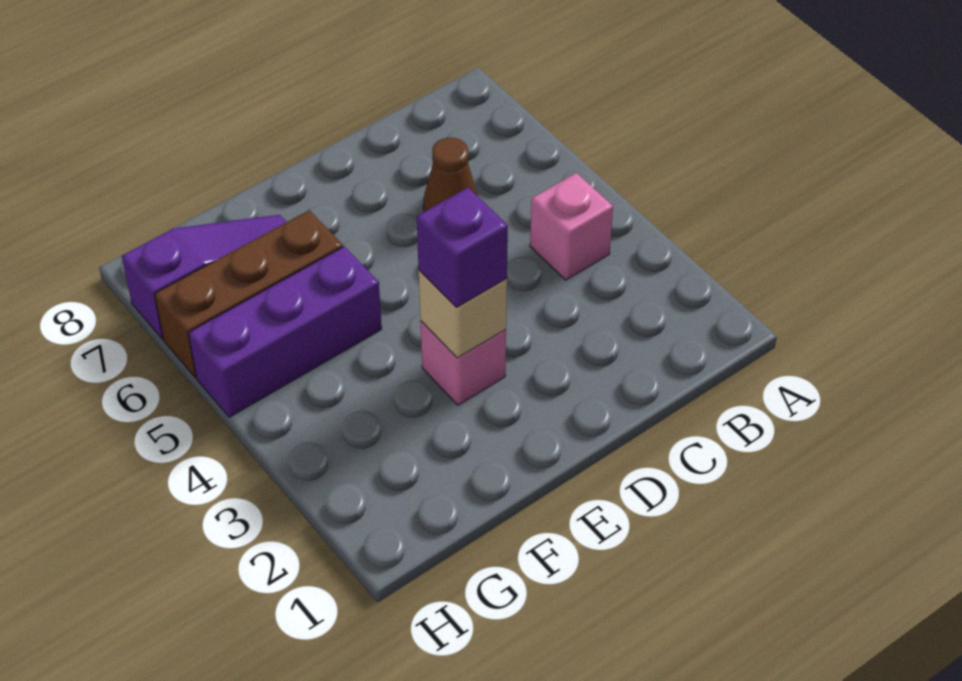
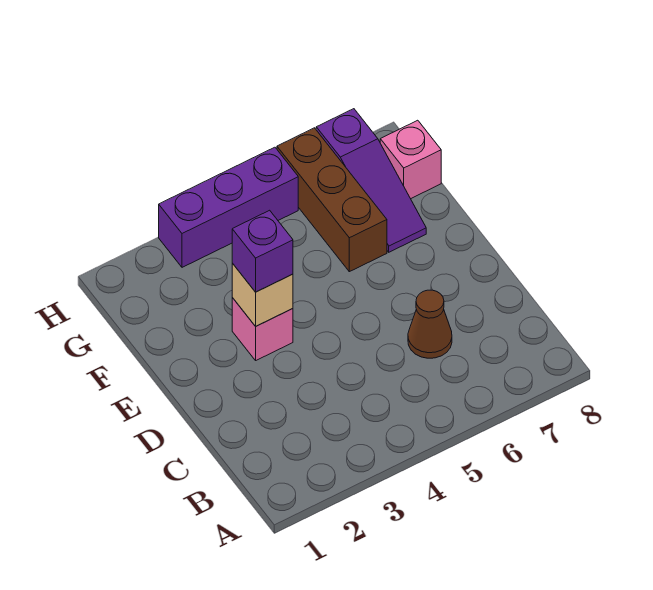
pink 1x1 brick [530,173,613,280] -> pink 1x1 brick moved to [380,120,441,199]
purple 1x3 brick [188,246,382,417] -> purple 1x3 brick turned to [159,147,298,267]

